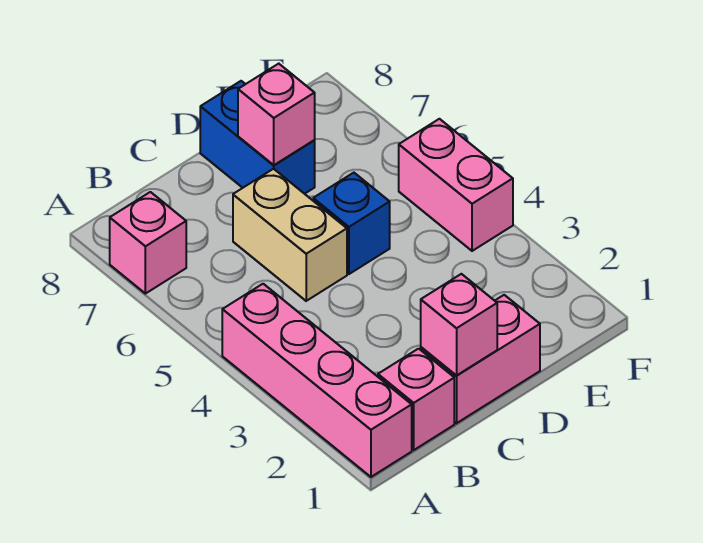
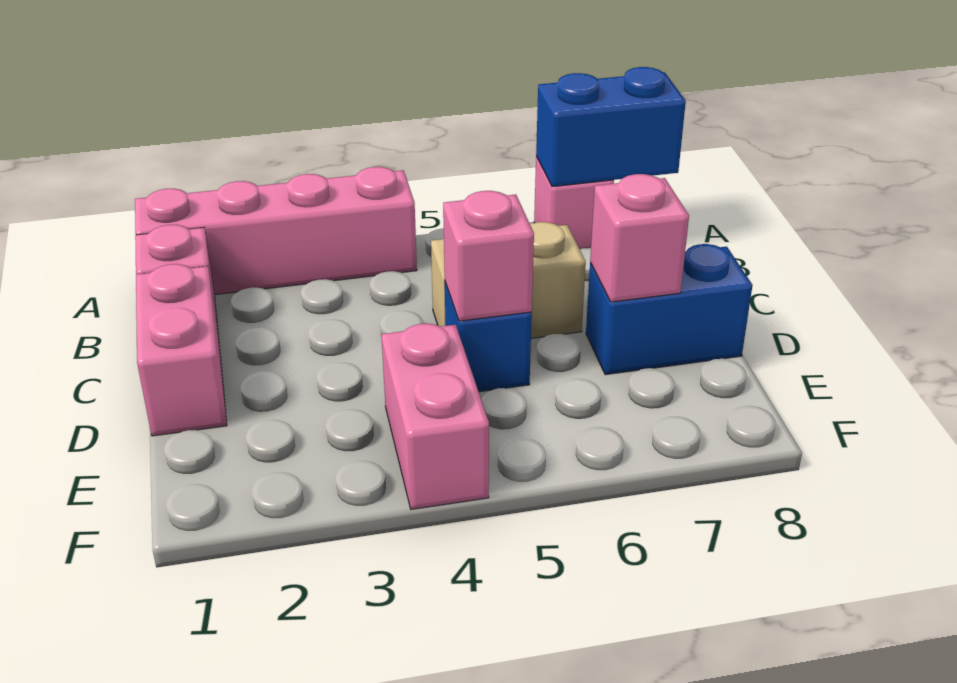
none -> blue 1x2 brick [536,67,686,187]
pink 1x1 brick [421,274,497,375] -> pink 1x1 brick moved to [443,191,534,321]
pink 1x2 brick [399,119,513,251] -> pink 1x2 brick turned to [381,324,489,509]

